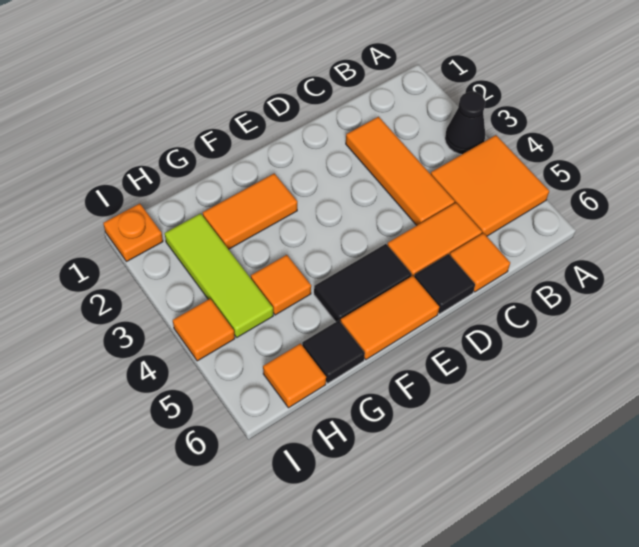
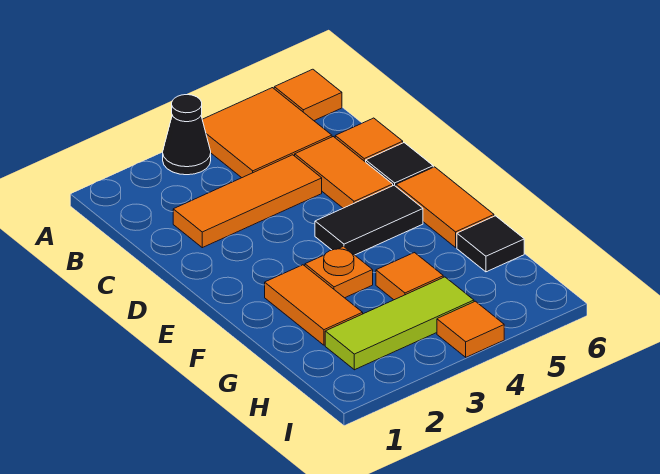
black 1x2 tile [314,244,412,322] -> black 1x2 tile turned to [315,185,423,255]
orange 1x1 tile [263,344,326,408] -> orange 1x1 tile moved to [274,69,342,121]
orange 1x1 plate [103,203,163,262] -> orange 1x1 plate moved to [305,246,373,298]

